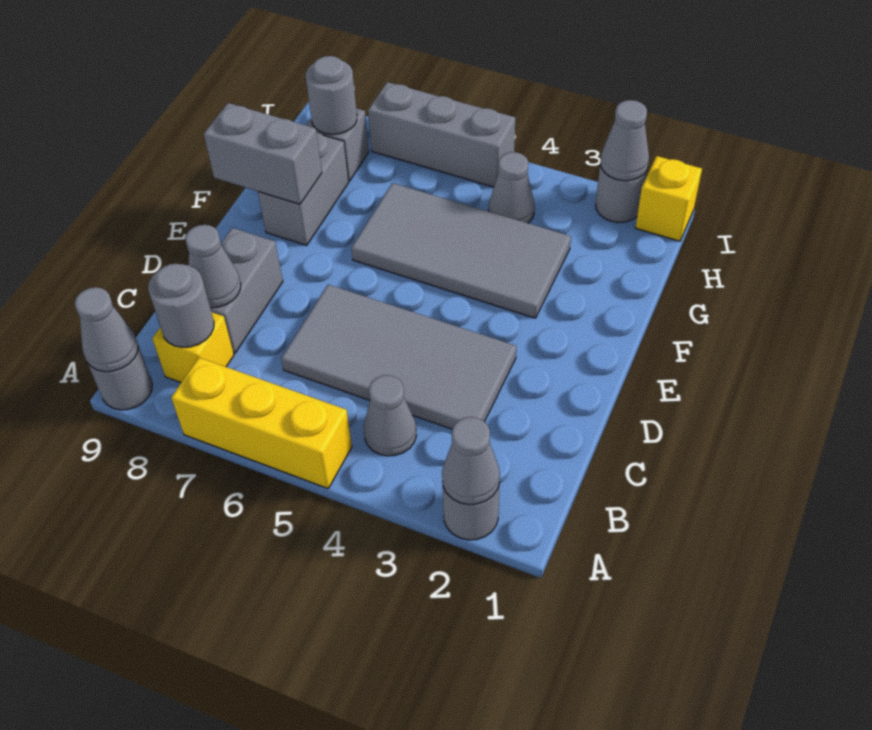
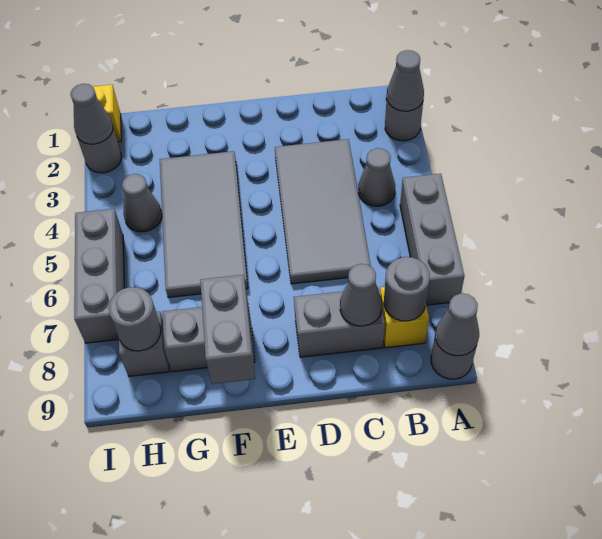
yellow 1x3 brick [171,357,352,489] -> grey 1x3 brick [400,174,465,305]

